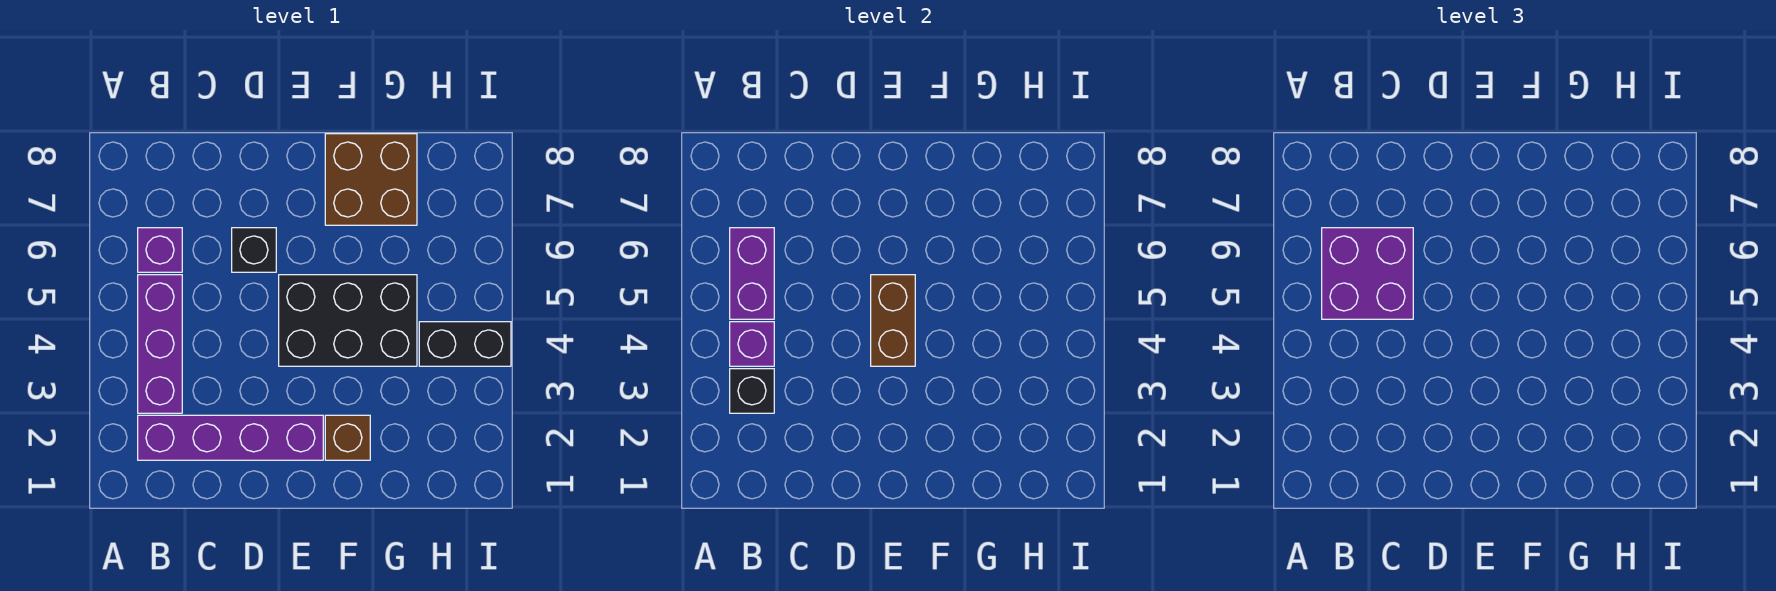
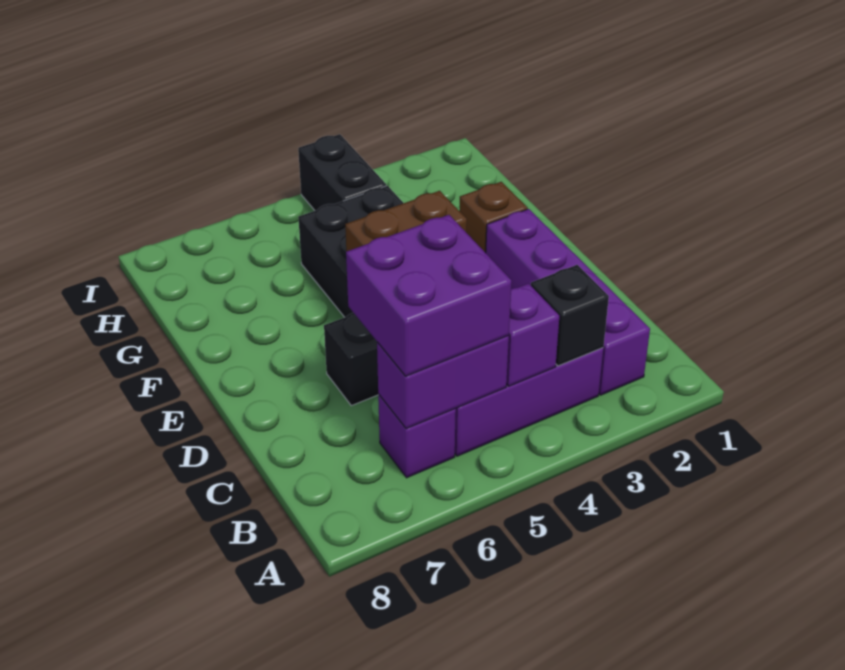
brown 2x2 brick [325,134,417,225] -> none

